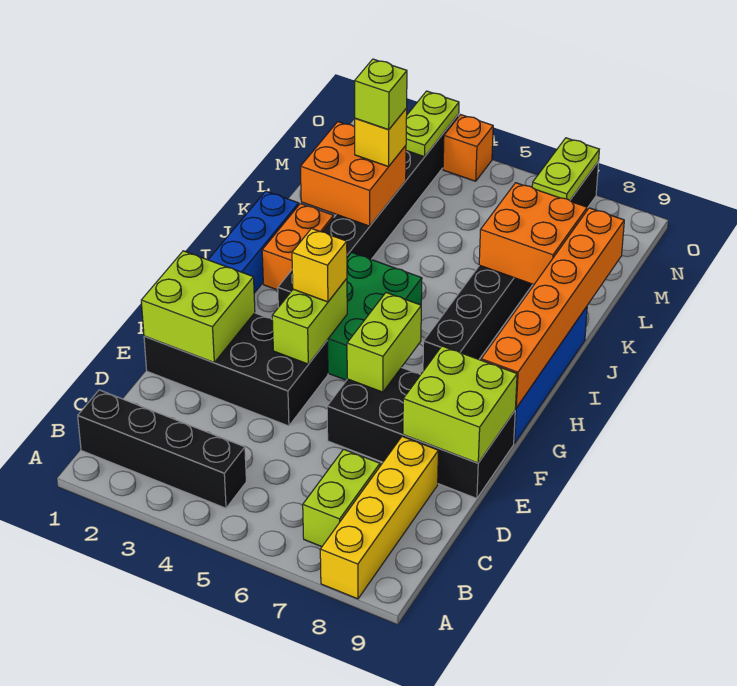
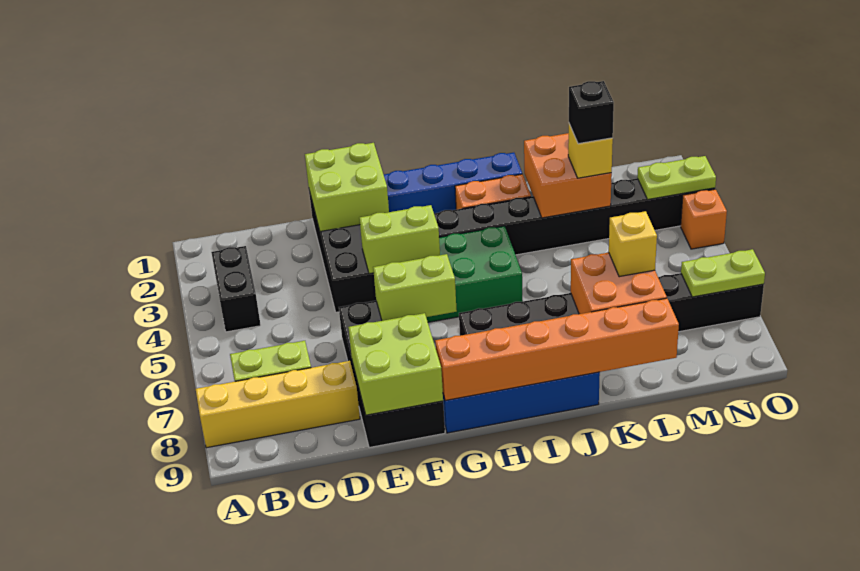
black 1x4 brick [78,390,246,508] -> black 1x2 brick [211,246,261,332]
yellow 1x1 brick [292,229,347,302] -> yellow 1x1 brick moved to [609,211,657,277]
lime 1x1 brick [354,59,407,130] -> black 1x1 brick [569,81,614,144]

